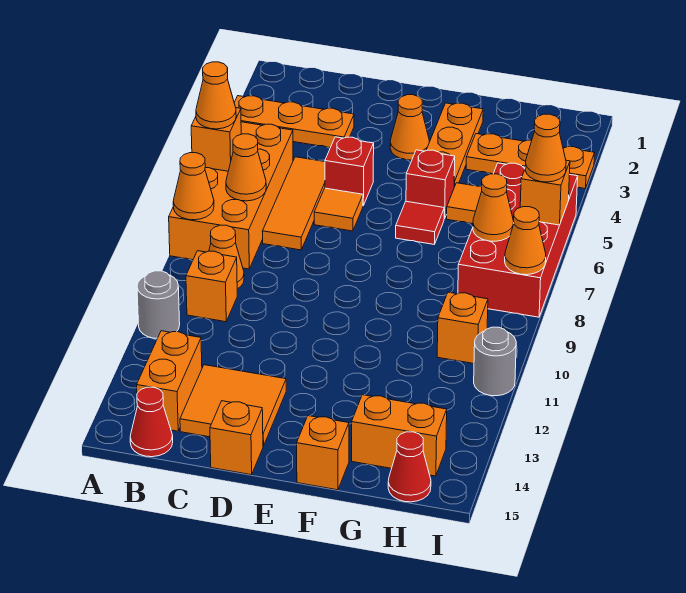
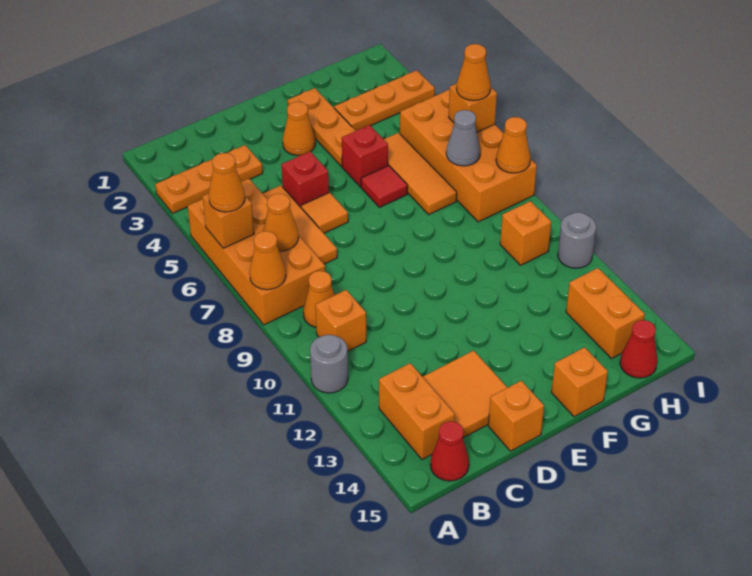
orange 1x1 tile [447,183,482,224] -> orange 1x3 tile [384,133,457,214]
orange 1x2 brick [352,395,447,476] -> orange 1x2 brick turned to [566,268,645,359]
red 2x4 brick [458,163,578,317] -> orange 2x4 brick [400,90,537,222]
orange 1x1 cone [473,174,514,241] -> grey 1x1 cone [446,110,480,166]

